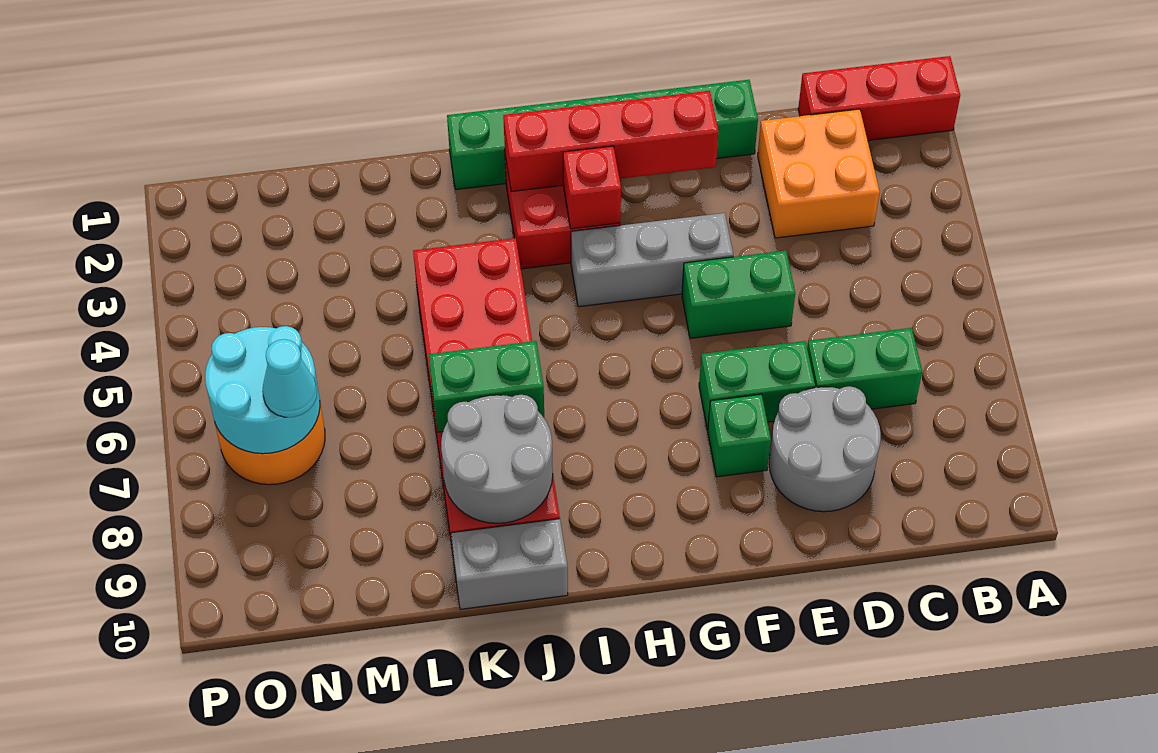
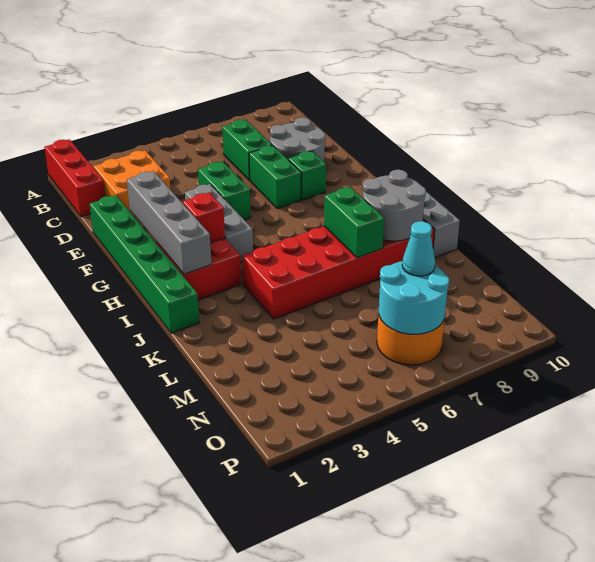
red 1x4 brick [503,91,718,192] -> grey 1x4 brick [127,171,212,274]

